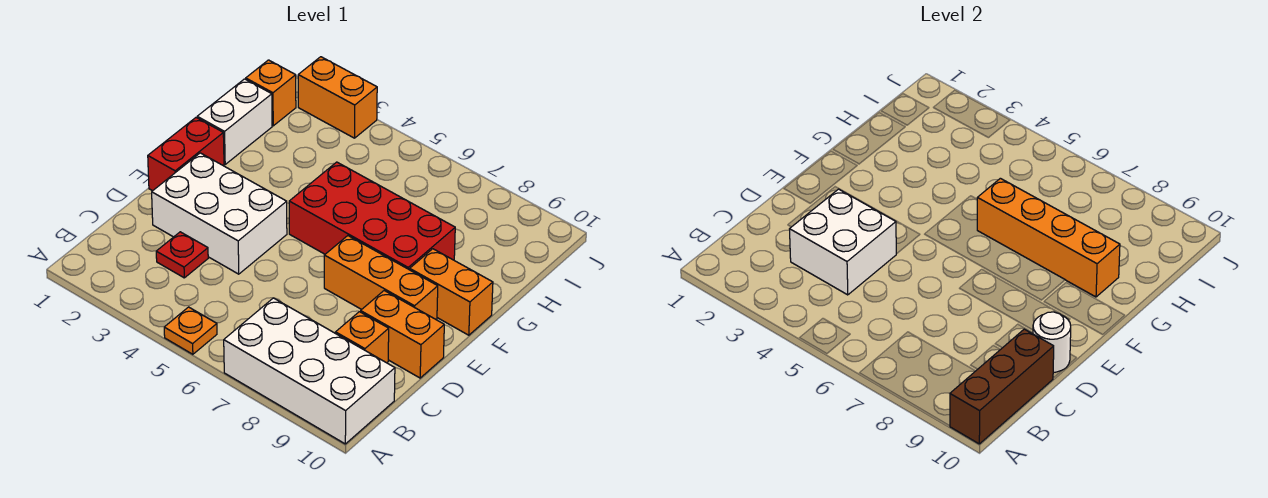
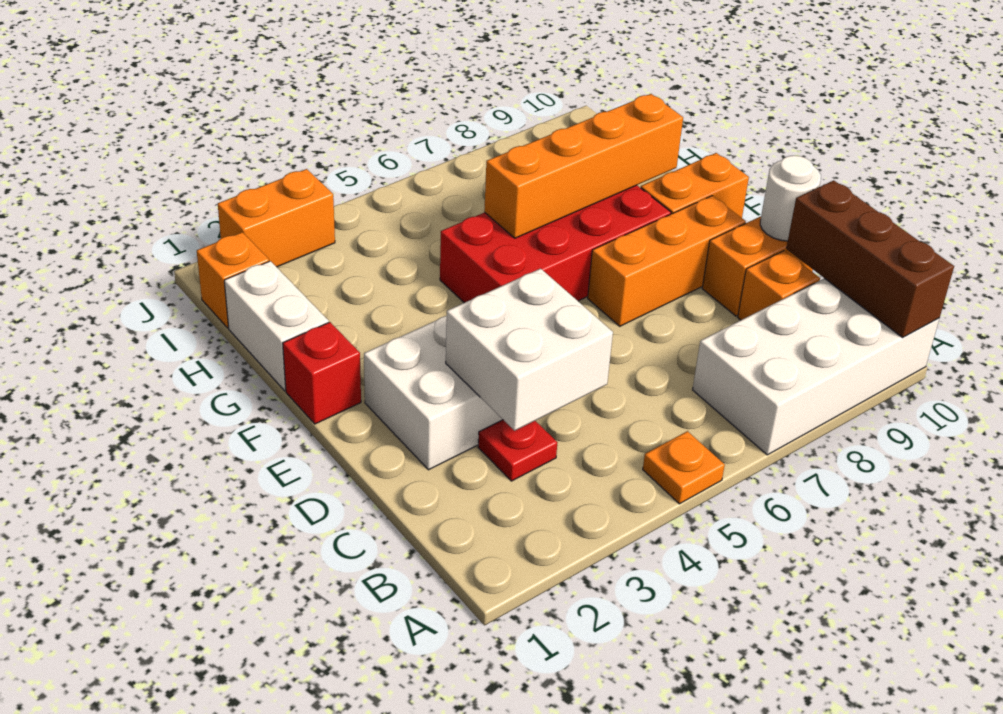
red 1x2 brick [148,118,224,191] -> red 1x1 brick [283,322,361,424]

